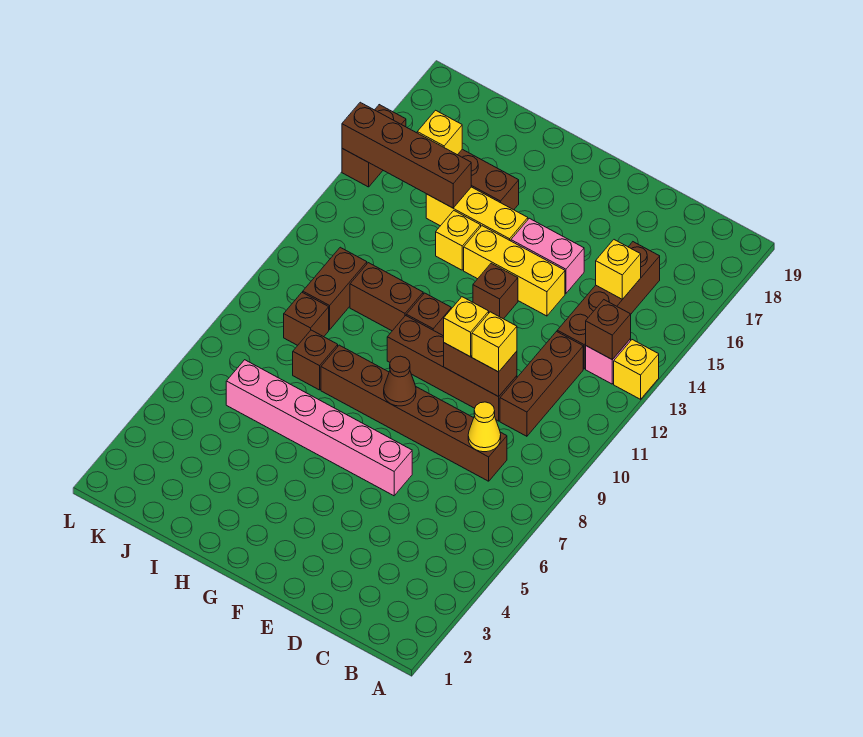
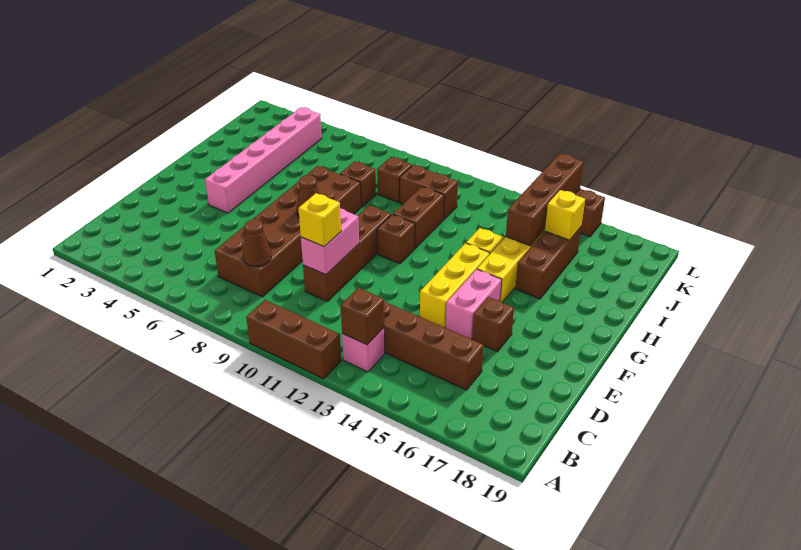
yellow 1x1 brick [614,340,659,399] -> none
brown 1x6 brick [321,345,507,481] -> brown 2x6 brick [215,166,361,297]
yellow 1x1 cone [468,402,501,452] -> brown 1x1 cone [243,219,271,267]
brown 1x3 brick [500,332,583,436] -> brown 1x3 brick moved to [246,300,341,379]
yellow 1x1 brick [596,240,641,299] -> none
brown 1x2 brick [444,343,517,397] -> pink 1x2 brick [301,208,359,275]
pink 1x6 brick [226,360,412,496] -> pink 1x6 brick moved to [205,107,322,213]
yellow 1x1 brick [444,297,489,357] -> none
brown 1x1 brick [473,263,518,319] -> brown 1x1 brick moved to [472,297,514,351]

